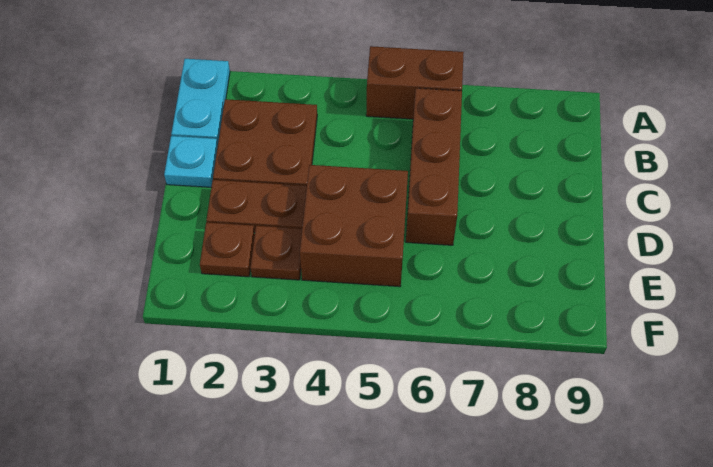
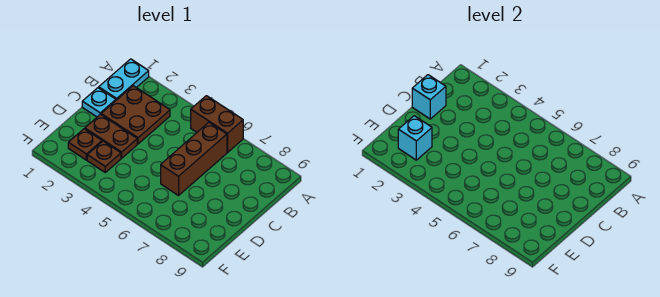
none -> cyan 1x1 brick [412,75,446,119]
brown 2x2 brick [300,165,408,287] -> none
none -> cyan 1x1 brick [398,116,432,160]

